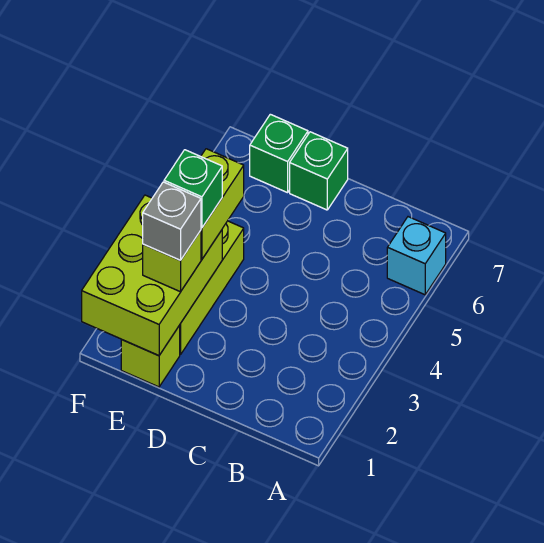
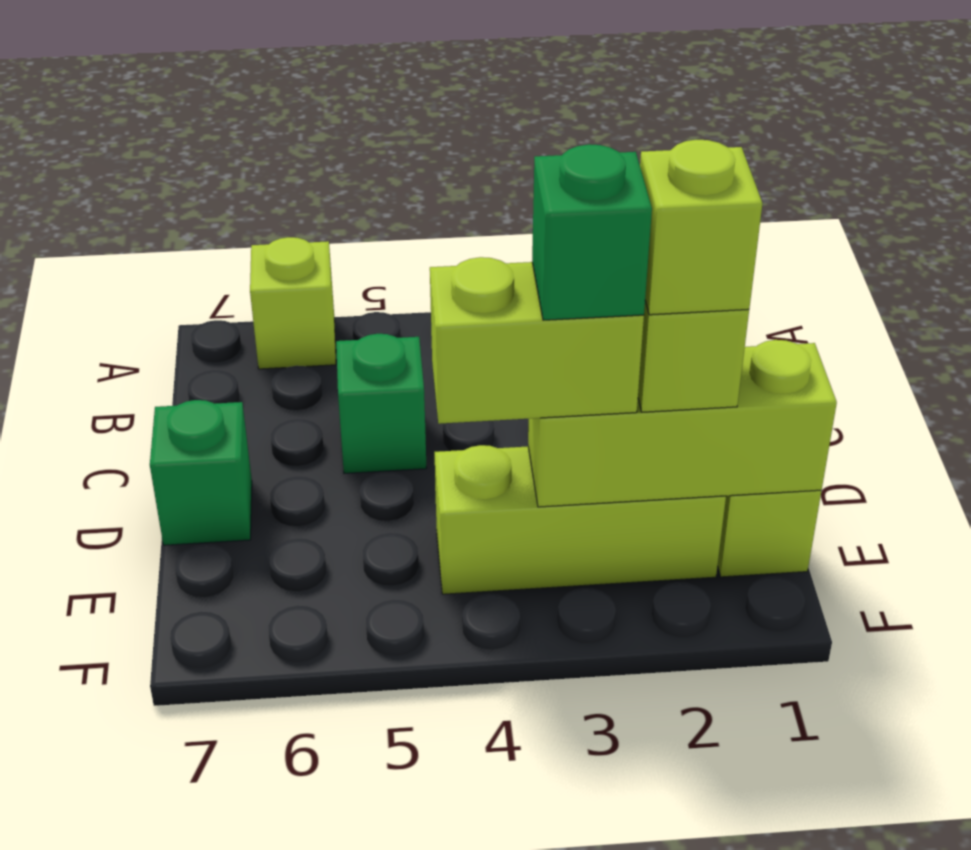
cyan 1x1 brick [387,217,446,295] -> lime 1x1 brick [250,237,336,369]
lime 2x3 brick [82,195,222,356] -> lime 1x3 brick [528,340,837,507]
grey 1x1 brick [143,182,201,260] -> lime 1x1 brick [640,140,762,315]
green 1x1 brick [250,114,308,193] -> green 1x1 brick moved to [336,334,427,473]

